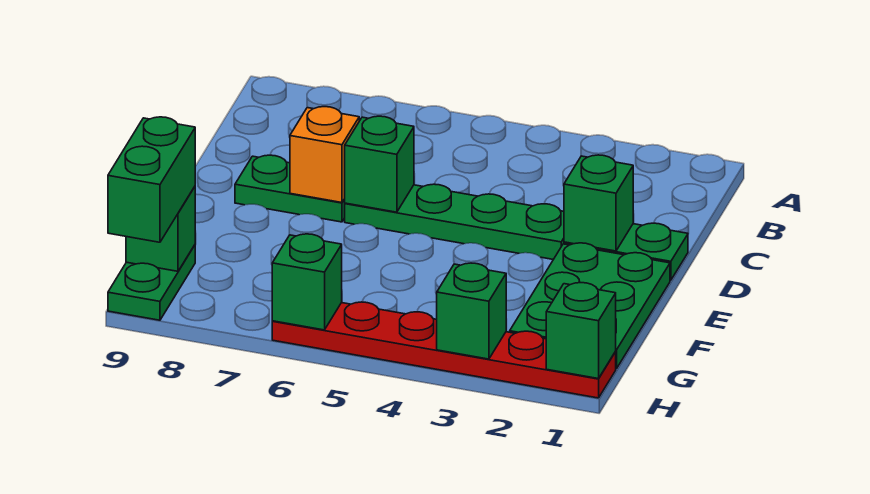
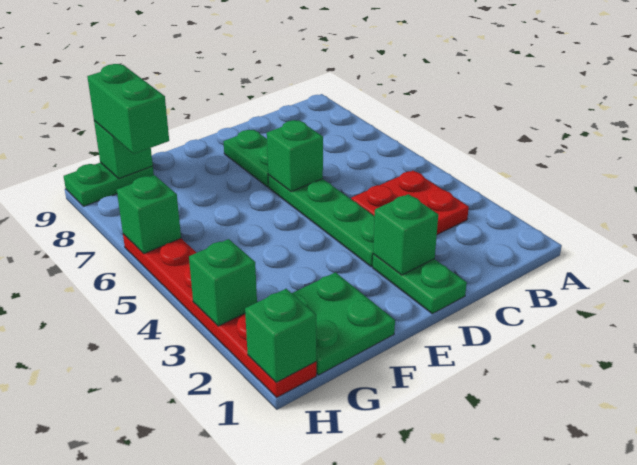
none -> red 2x2 plate [351,171,469,235]
orange 1x1 brick [290,107,359,203] -> none
green 2x3 plate [510,243,670,369] -> green 2x2 plate [292,272,395,375]
green 1x2 brick [108,117,195,242] -> green 1x2 brick turned to [87,64,169,154]

